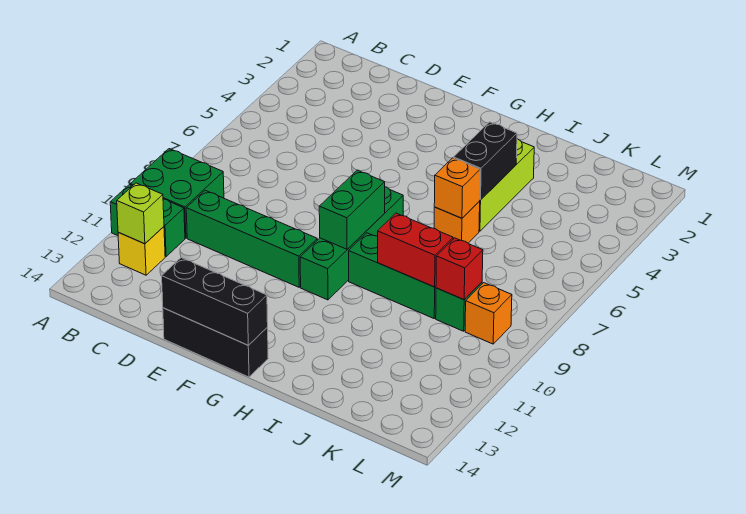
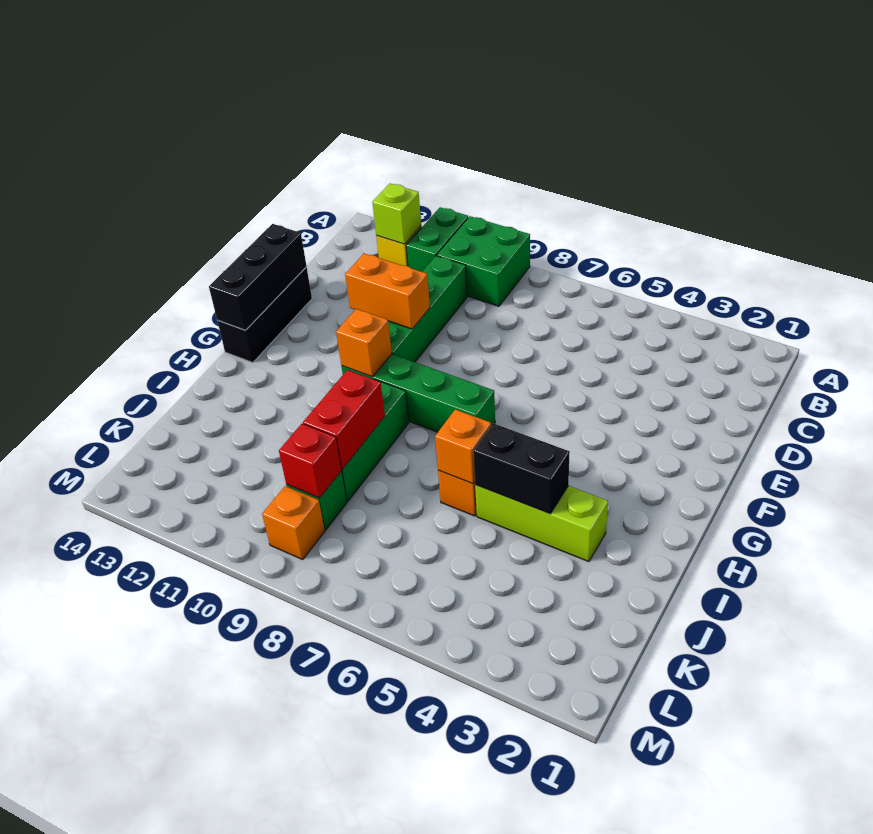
none -> orange 1x2 brick [345,253,430,329]
green 1x2 brick [319,170,385,249] -> none
none -> orange 1x1 brick [336,309,392,377]

